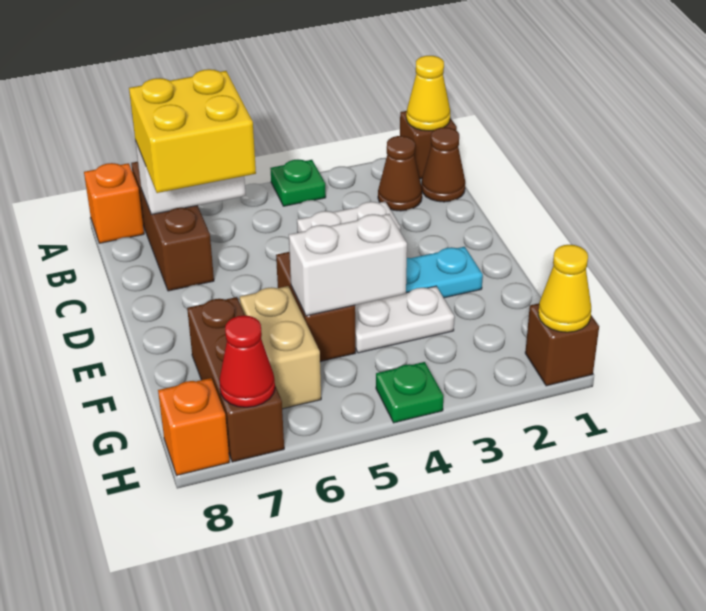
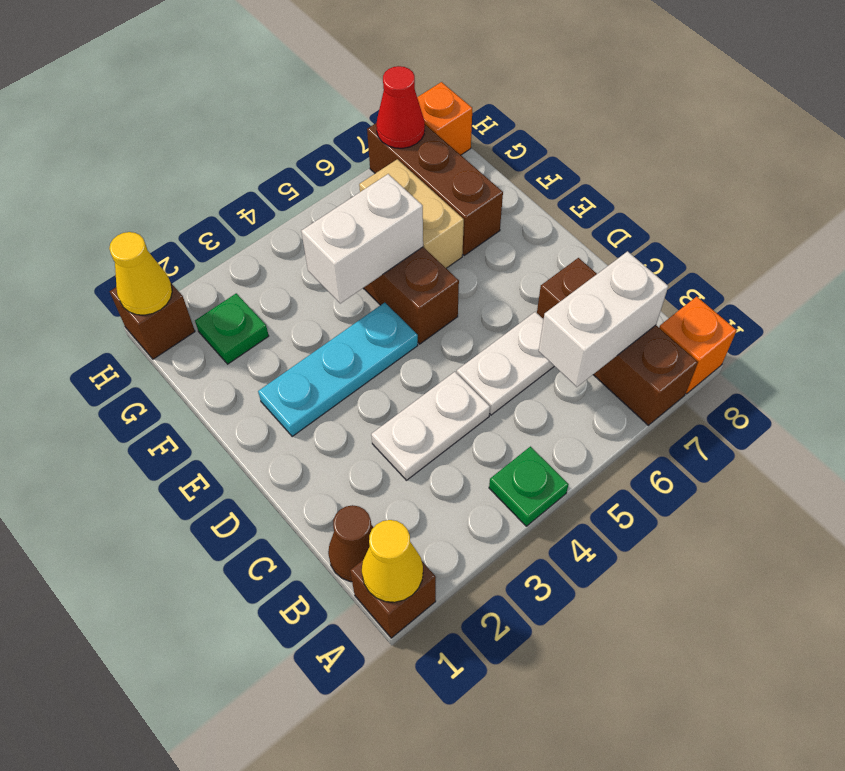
brown 1x1 cone [378,136,422,211] -> none
yellow 2x2 brick [129,69,256,193] -> none
white 1x2 plate [355,286,454,353] -> white 1x2 plate moved to [457,312,554,415]
green 1x1 plate [376,362,443,423] -> green 1x1 plate moved to [195,293,269,364]

